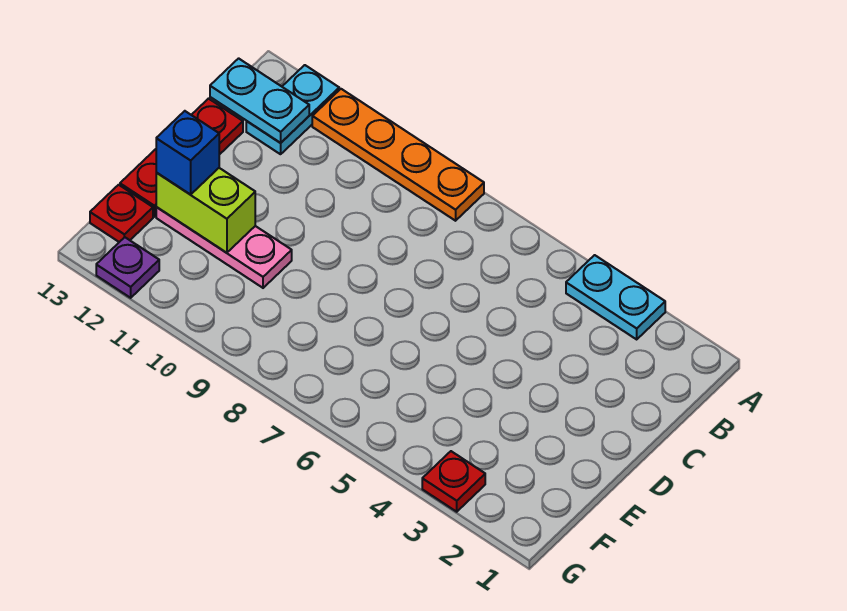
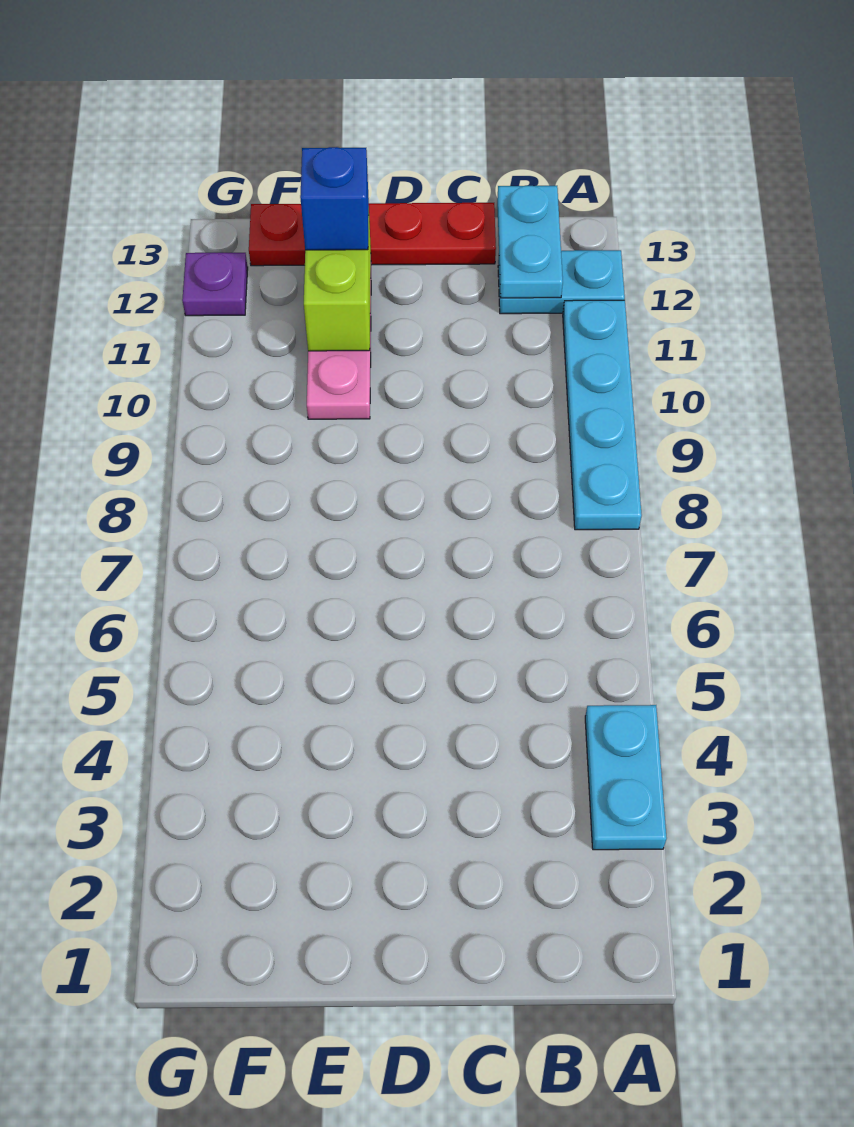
orange 1x4 plate [312,89,484,221] -> cyan 1x4 plate [563,300,642,530]
red 1x1 plate [422,451,485,512] -> none

